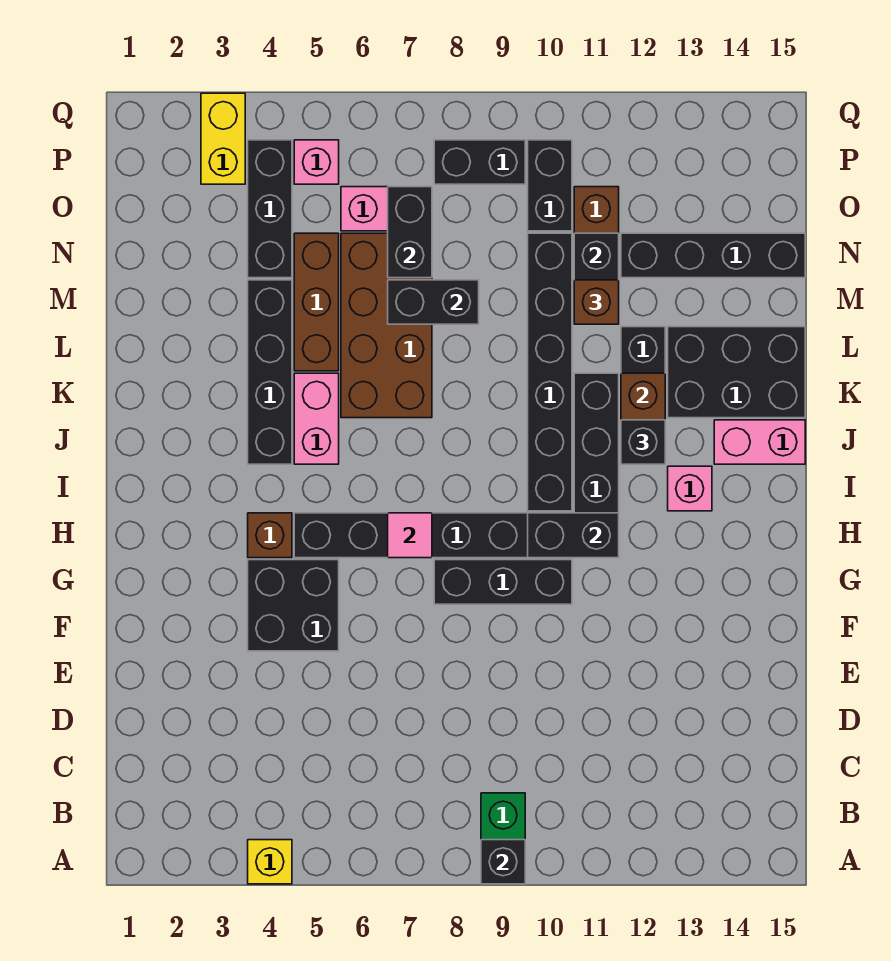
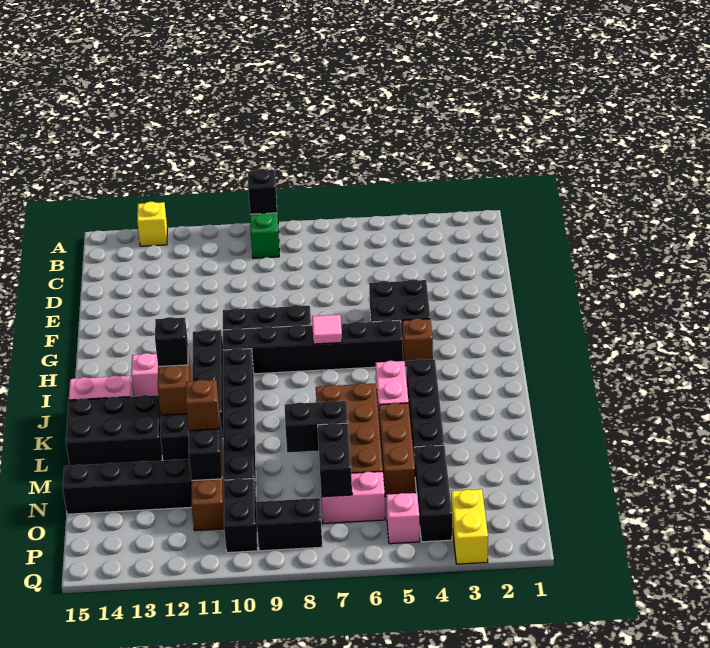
yellow 1x1 brick [248,840,292,884] -> yellow 1x1 brick moved to [137,202,167,246]
black 1x2 brick [528,513,619,558] -> none

